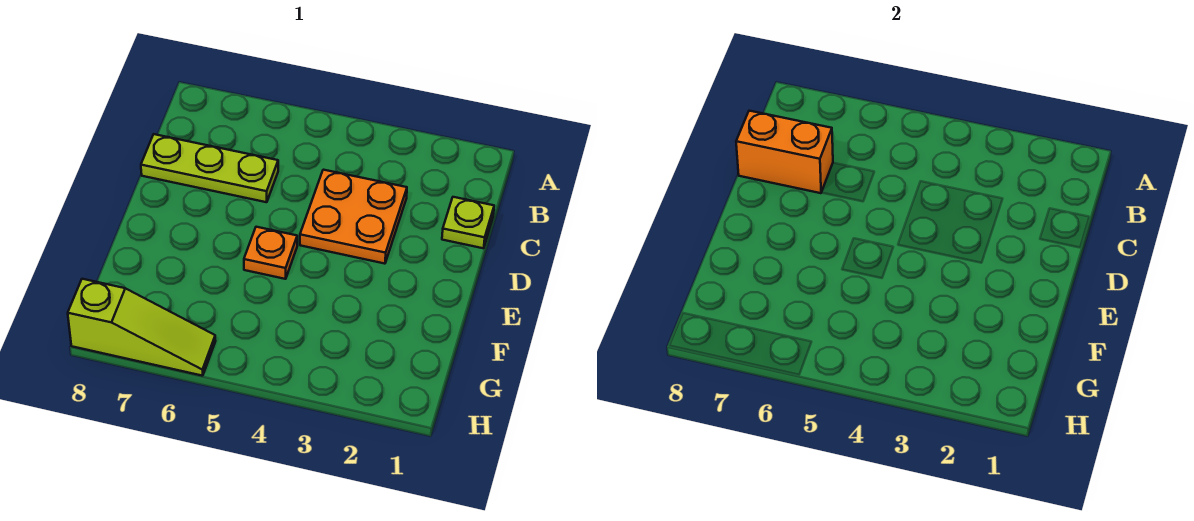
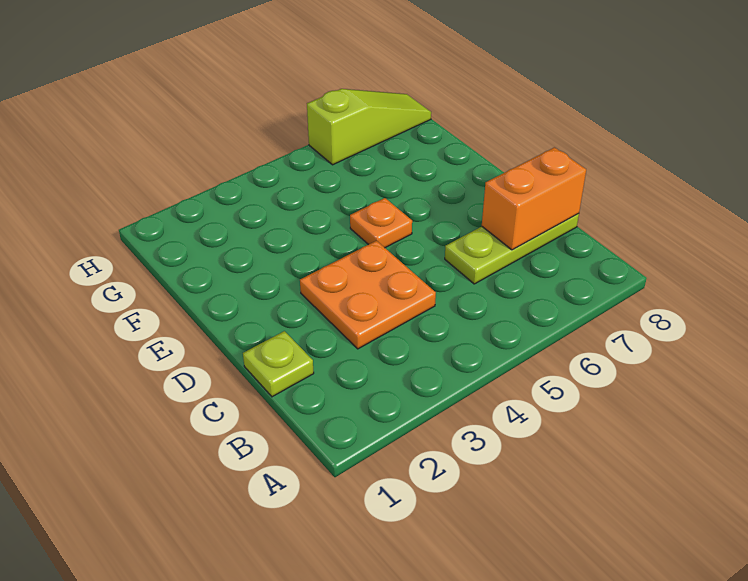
lime 1x3 slope [68,279,215,376] -> lime 1x3 slope turned to [307,89,431,165]

